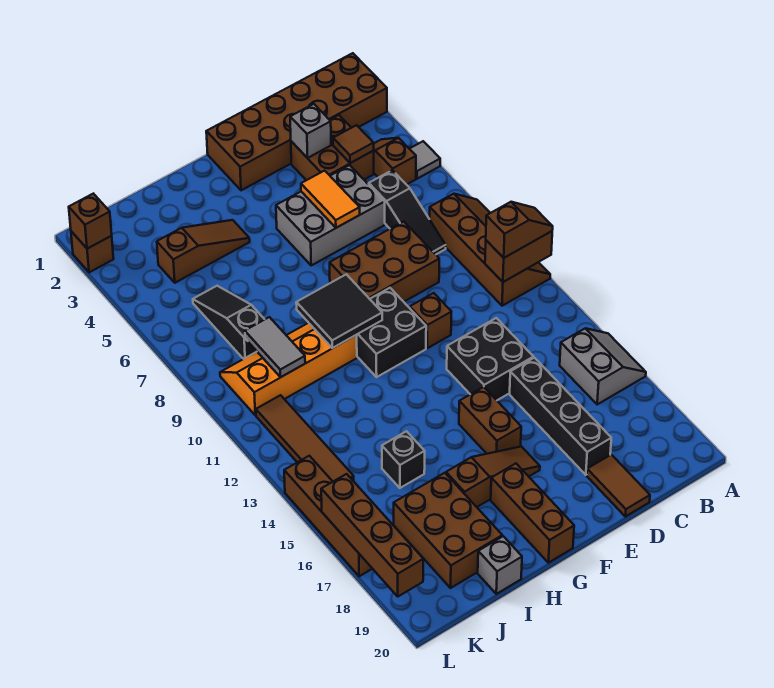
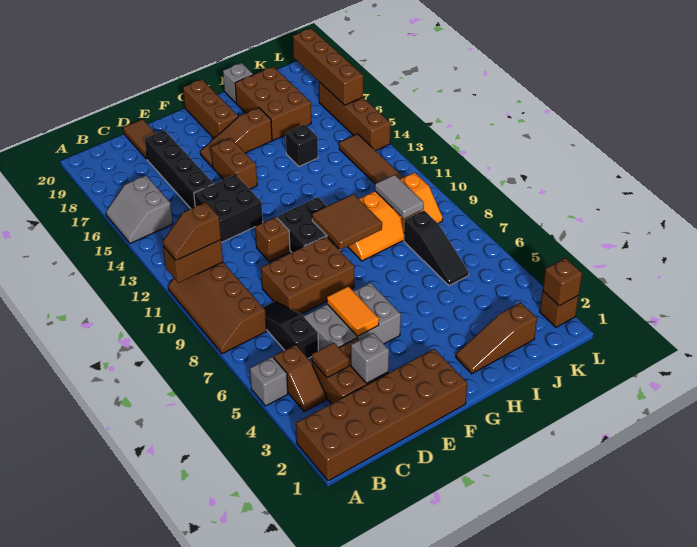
grey 1x1 tile [410,141,440,179] -> grey 1x1 brick [250,357,288,406]
black 2x2 tile [296,274,382,348] -> brown 2x2 tile [312,194,382,250]
brown 1x3 slope [157,220,250,283] -> brown 1x3 slope moved to [456,303,537,374]

